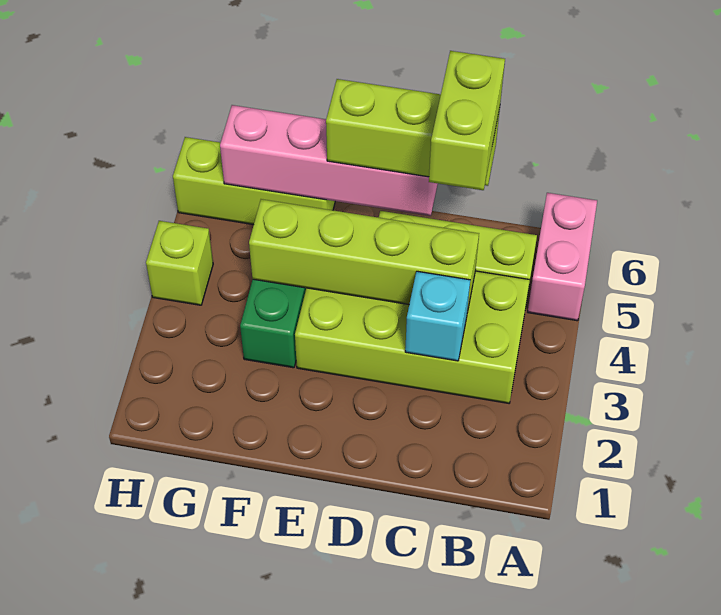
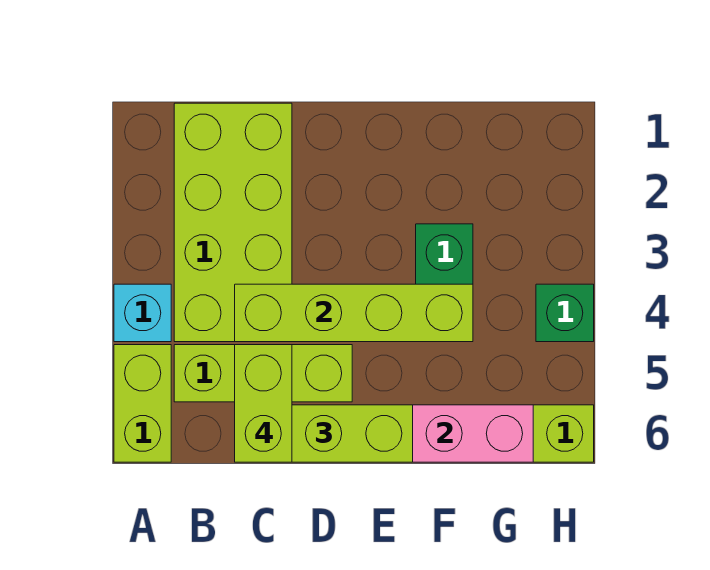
pink 1x2 brick [528,193,597,321] -> lime 1x2 brick [114,345,171,462]
lime 2x4 brick [295,271,530,403] -> lime 2x4 brick turned to [174,103,292,342]
cyan 1x1 brick [405,271,470,361] -> cyan 1x1 brick moved to [114,284,171,342]
lime 1x1 brick [146,221,213,305] -> green 1x1 brick [536,284,594,342]

